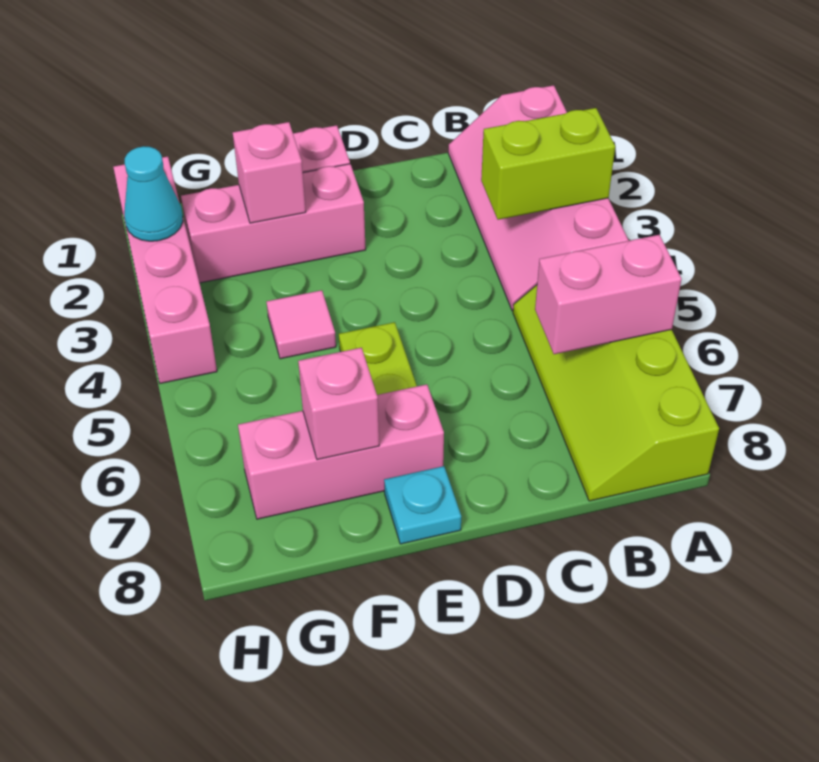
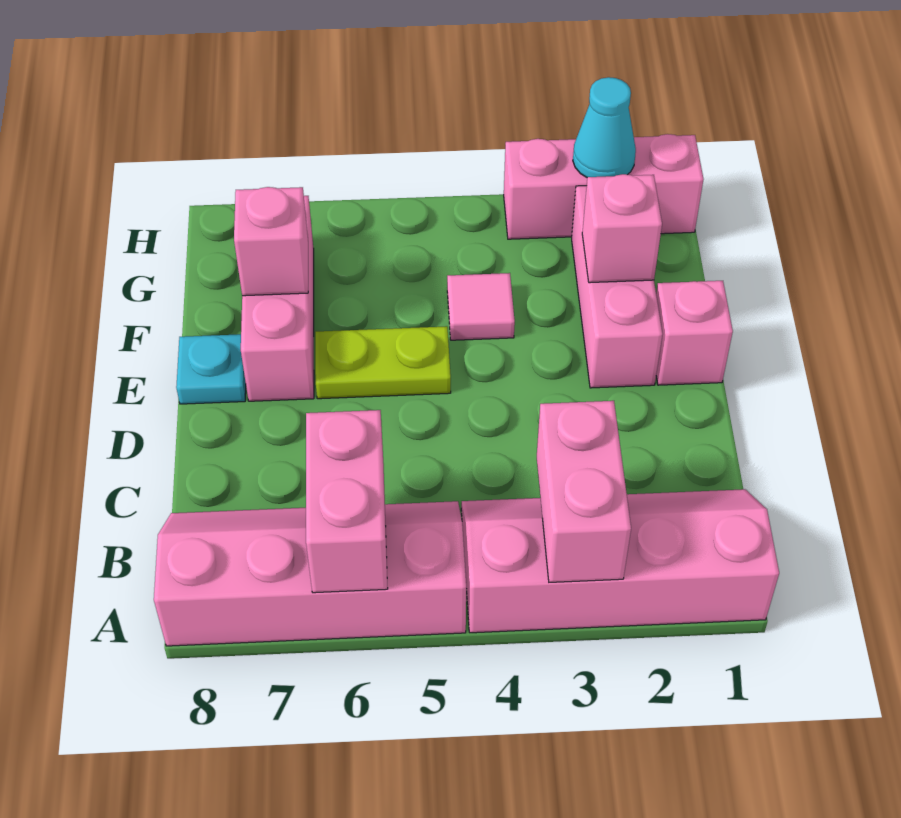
lime 1x2 brick [481,108,615,220] -> pink 1x2 brick [537,401,631,582]
lime 2x4 slope [513,285,719,501] -> pink 2x4 slope [154,501,466,646]
pink 1x4 brick [113,156,217,383] -> pink 1x3 brick [504,134,704,239]

